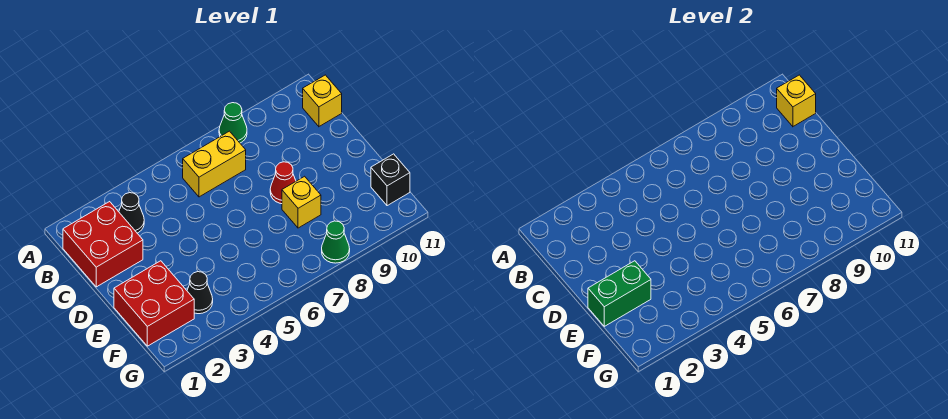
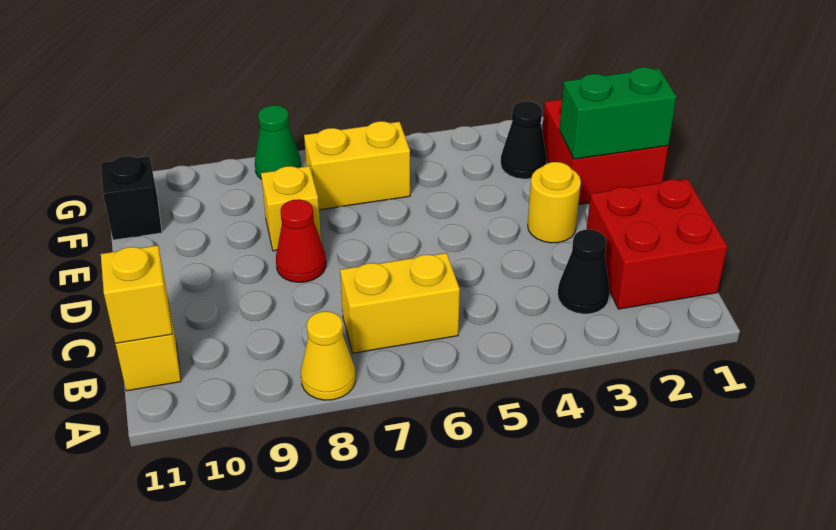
green 1x1 cone [219,103,247,143] -> yellow 1x1 cone [301,311,356,400]
none -> yellow 1x1 round brick [528,162,581,243]
none -> yellow 1x2 brick [304,121,410,210]

